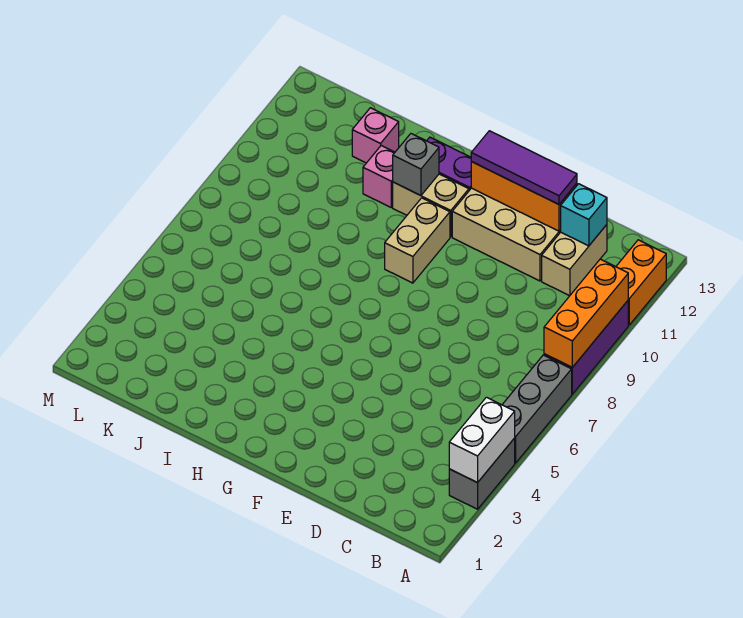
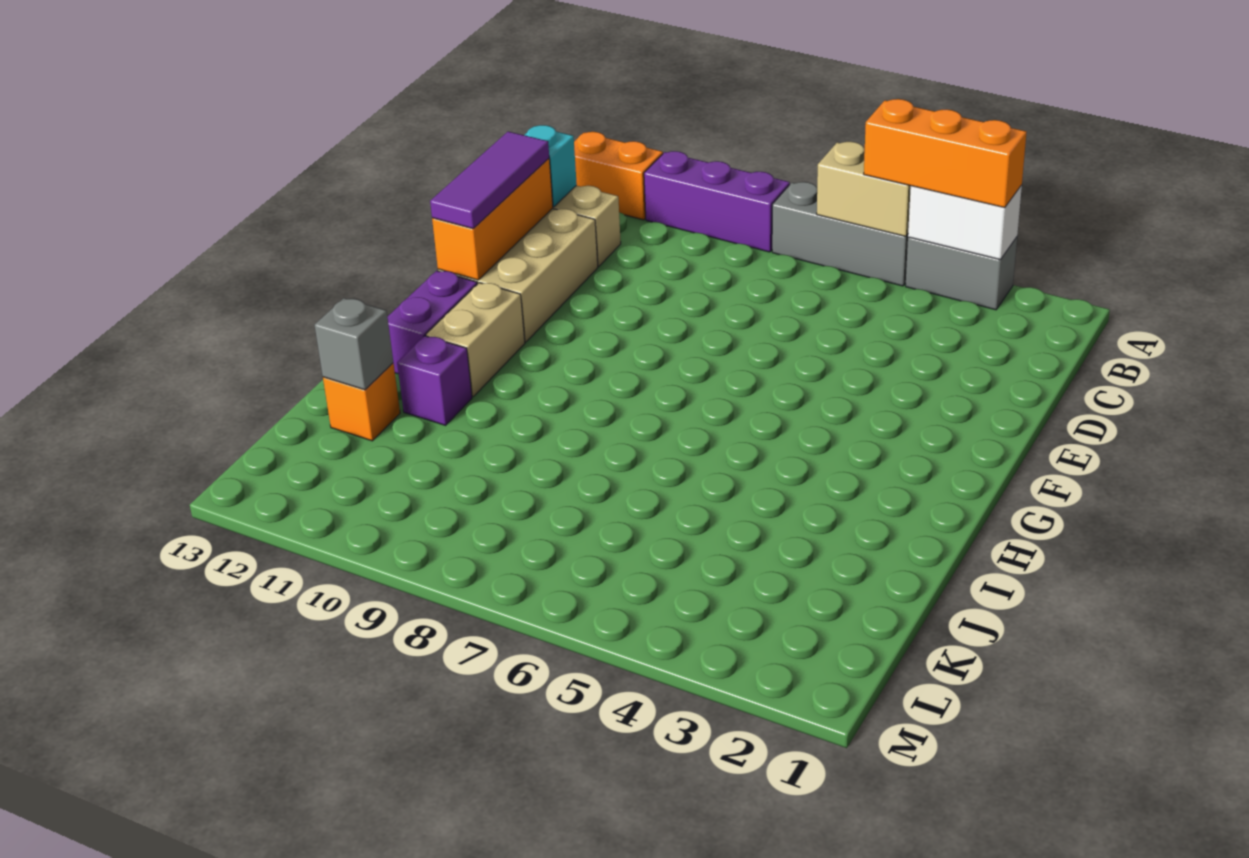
orange 1x3 brick [544,259,628,367] -> orange 1x3 brick moved to [864,99,1027,208]
tan 1x2 brick [385,198,450,283] -> tan 1x2 brick moved to [817,142,911,236]
grey 1x1 brick [393,134,439,196] -> grey 1x1 brick moved to [315,298,393,390]
pink 1x1 brick [363,146,395,207] -> purple 1x1 brick [397,336,472,425]
pink 1x1 brick [352,108,399,163] -> orange 1x1 brick [323,363,400,441]

